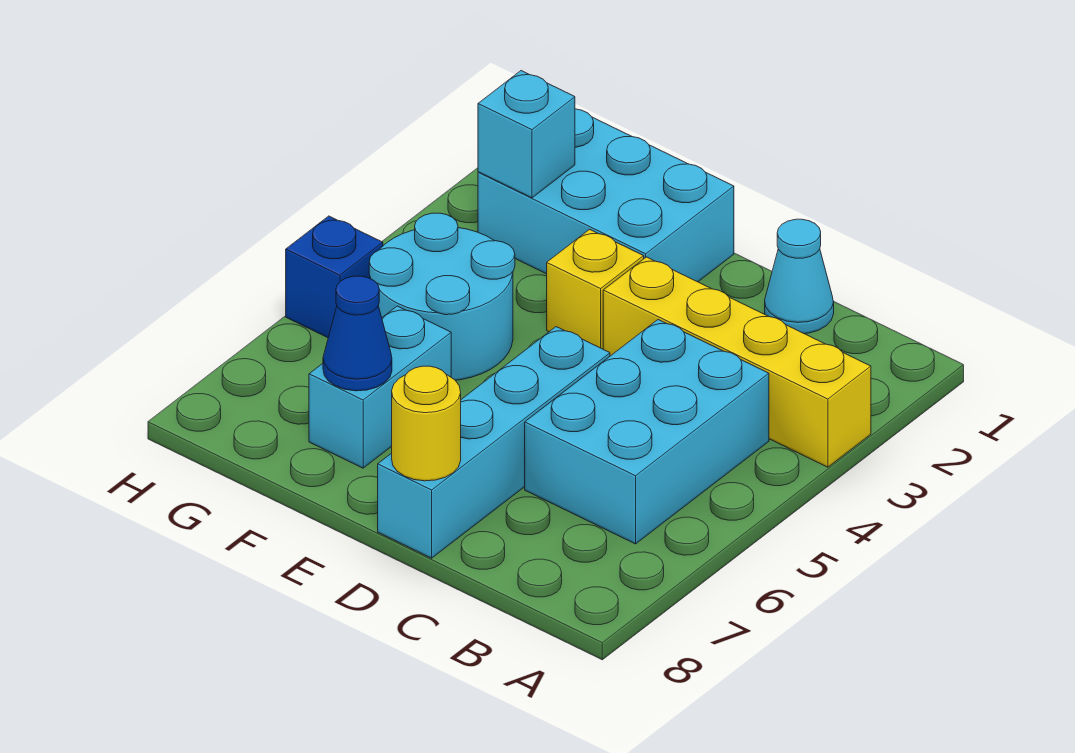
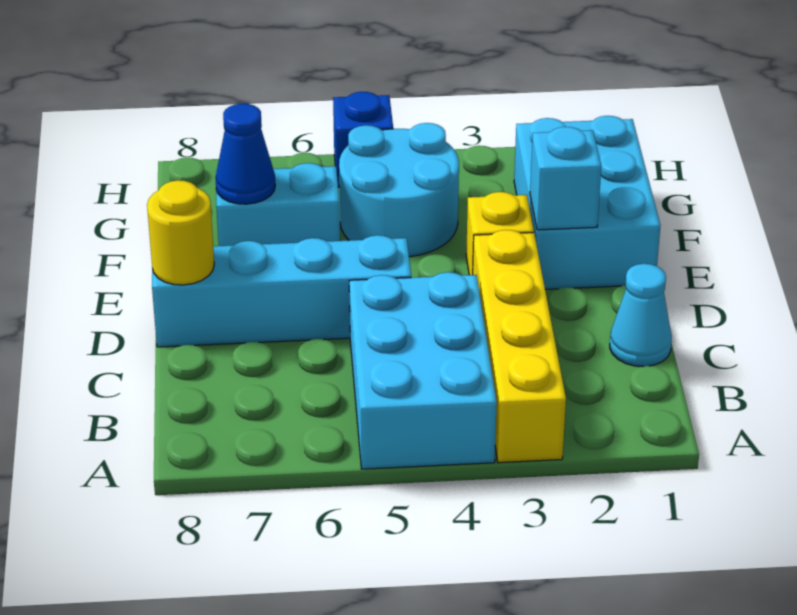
cyan 2x3 brick [525,320,769,544] -> cyan 2x3 brick turned to [349,272,497,469]
cyan 1x1 brick [478,71,575,198] -> cyan 1x1 brick moved to [530,127,601,230]

